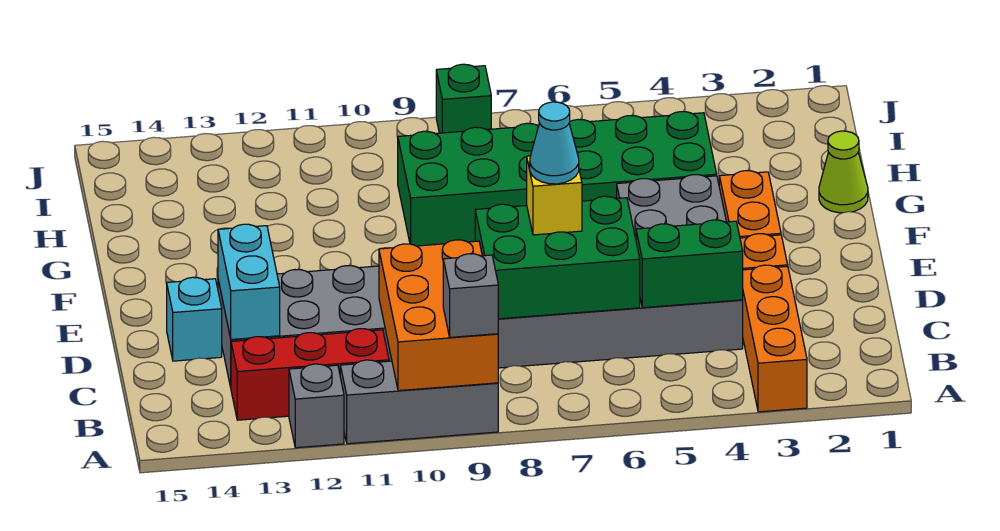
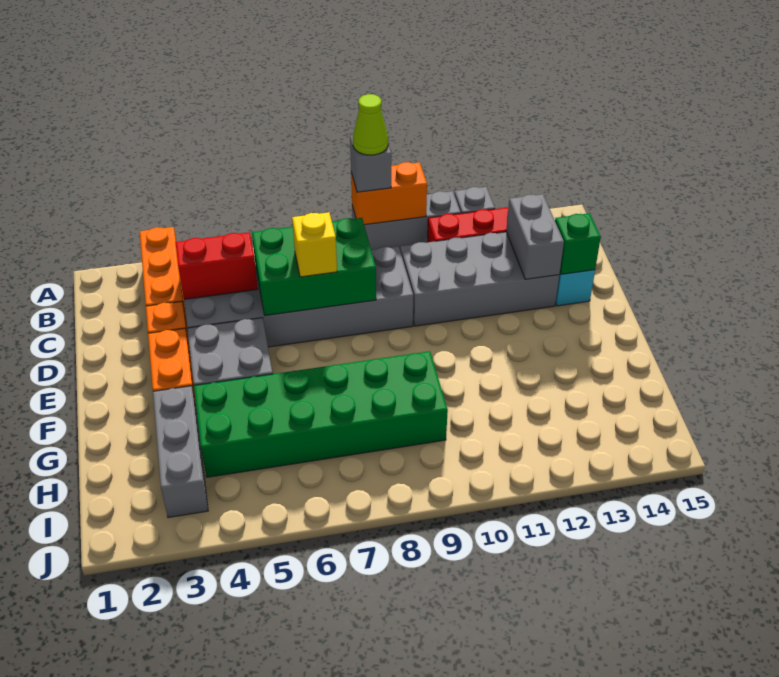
orange 2x3 brick [379,240,498,391] -> orange 1x2 brick [351,162,427,225]
green 1x2 brick [636,220,743,308] -> red 1x2 brick [175,232,258,299]
cyan 1x2 brick [218,224,280,339] -> grey 1x2 brick [506,194,564,279]
cyan 1x1 cone [530,102,579,184] -> none
lime 1x1 cone [819,131,868,213] -> lime 1x1 cone moved to [353,94,388,155]
none -> grey 1x3 brick [153,386,208,518]
green 1x1 brick [436,64,491,133] -> green 1x1 brick moved to [555,213,601,274]

